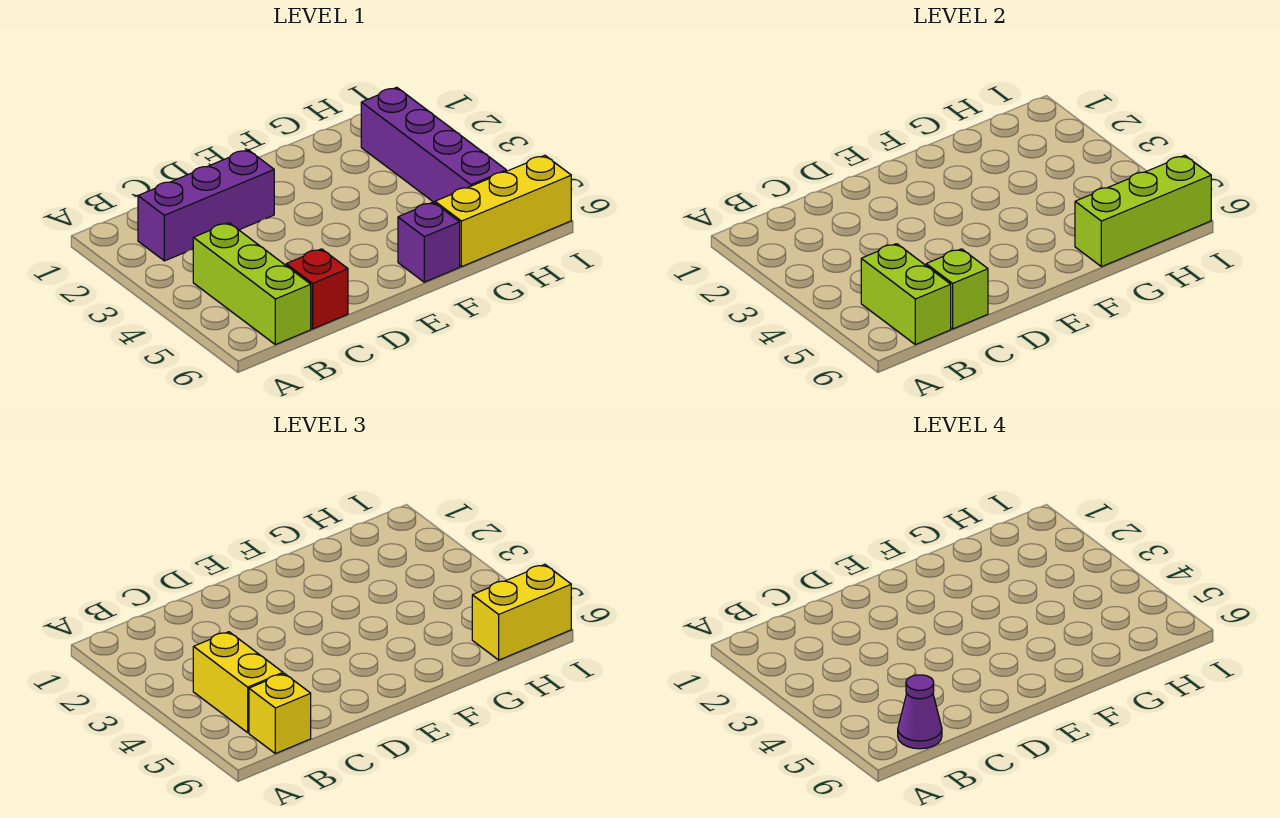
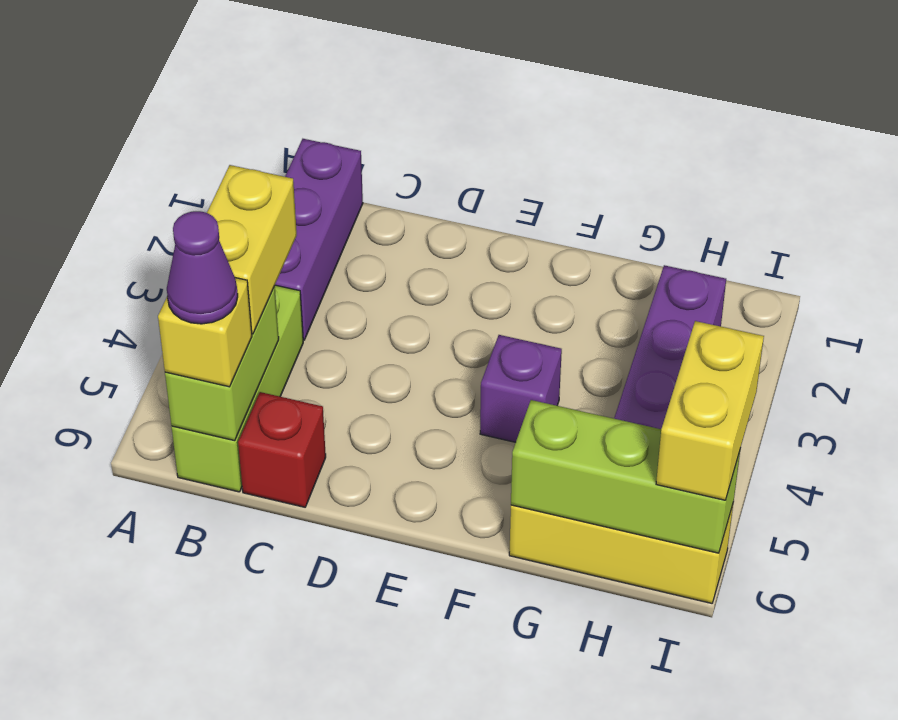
purple 1x3 brick [138,150,274,261] -> purple 1x3 brick turned to [275,139,363,340]
lime 1x1 brick [926,249,988,329] -> none
purple 1x1 brick [398,202,460,282] -> purple 1x1 brick moved to [480,335,562,442]
yellow 1x2 brick [472,564,571,660] -> yellow 1x2 brick turned to [656,321,764,500]

